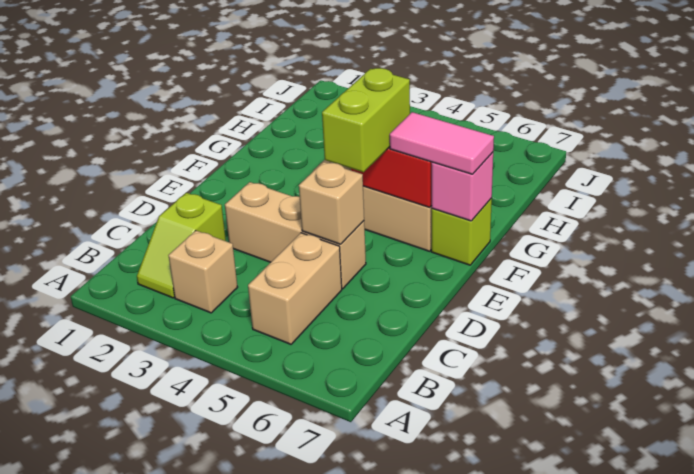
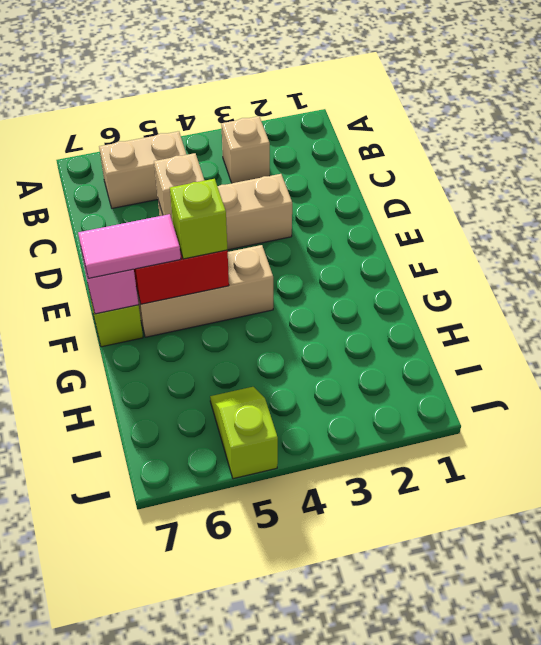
lime 1x2 slope [137,193,226,298] -> lime 1x2 slope moved to [210,387,278,479]
tan 1x2 brick [248,233,342,344] -> tan 1x2 brick turned to [99,131,187,208]
lime 1x2 brick [322,68,410,172] -> lime 1x1 brick [170,179,227,259]

